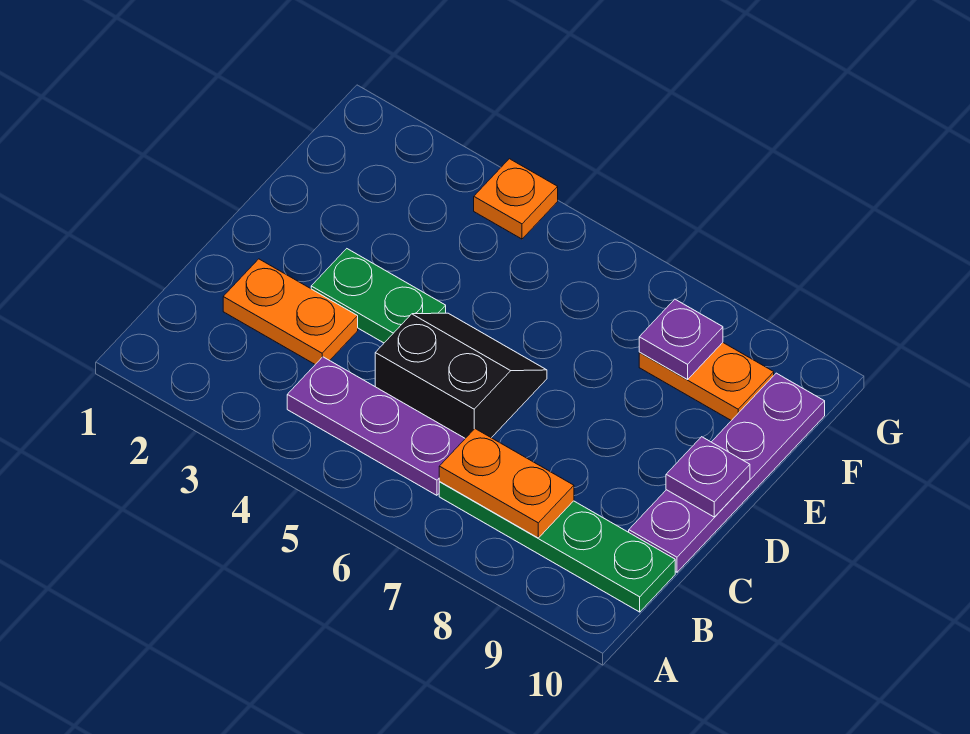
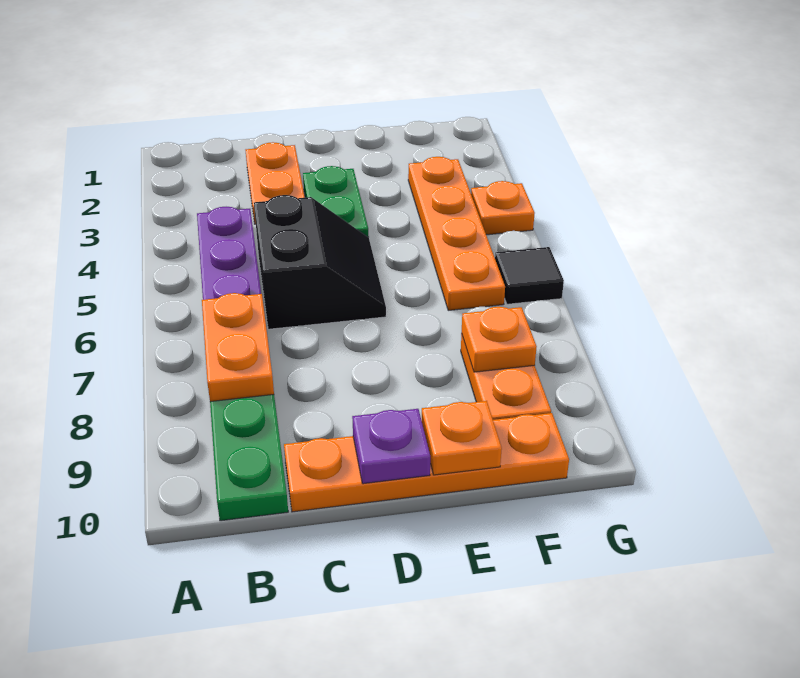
purple 1x4 plate [629,373,825,572] -> orange 1x4 plate [284,413,569,512]
none -> orange 1x1 plate [422,401,502,475]
none -> orange 1x4 plate [408,157,505,310]
purple 1x1 plate [639,299,723,380] -> orange 1x1 plate [462,307,537,372]
none -> black 1x1 tile [495,247,564,304]

